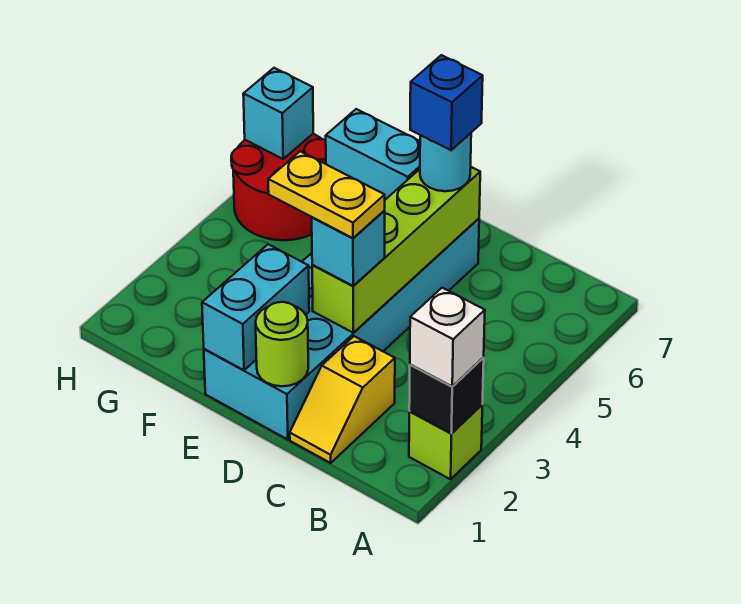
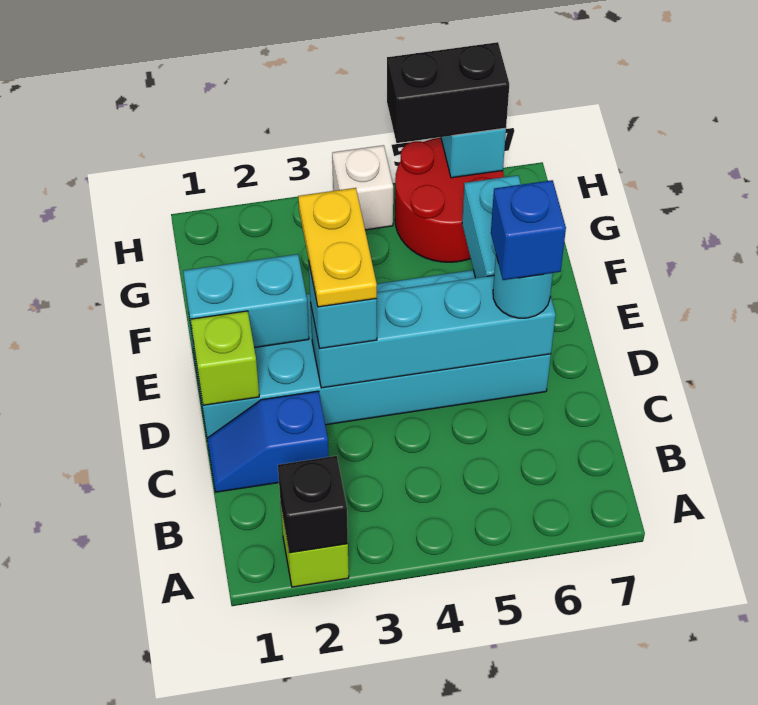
white 1x1 brick [410,288,485,387] -> white 1x1 brick moved to [332,145,393,230]
yellow 1x2 slope [290,336,395,463] -> blue 1x2 slope [207,391,329,492]
lime 1x1 round brick [256,302,308,386] -> lime 1x1 brick [191,311,259,405]
lime 1x4 brick [312,167,480,333] -> cyan 1x4 brick [310,275,556,388]
none -> black 1x2 brick [387,42,509,143]

